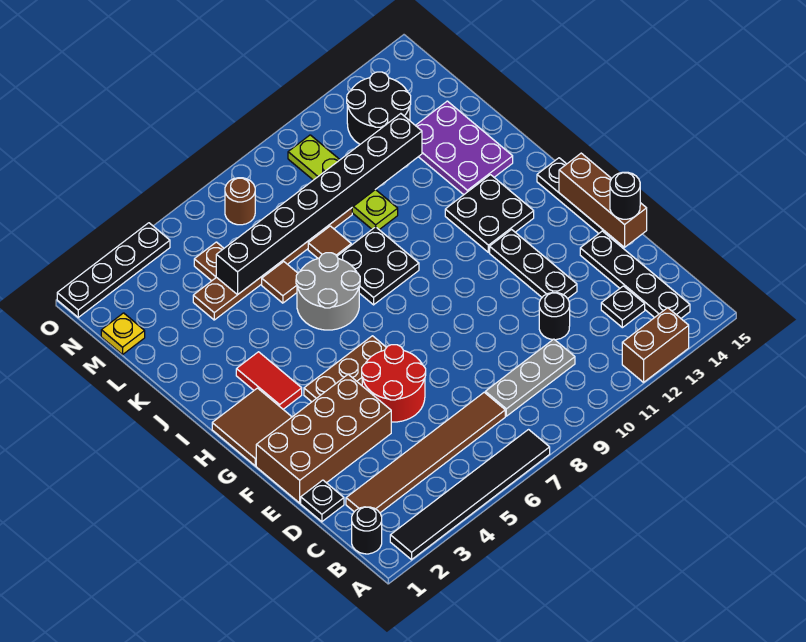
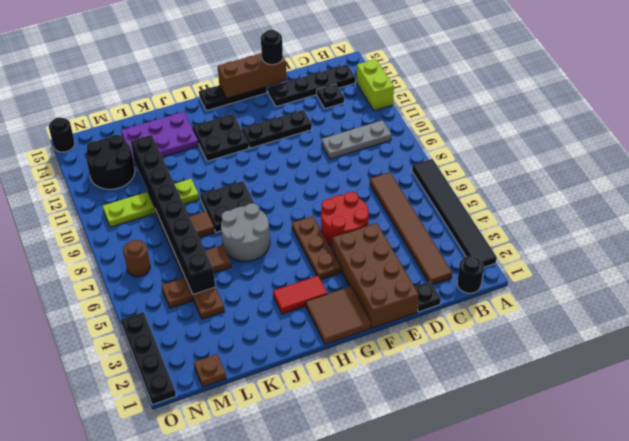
brown 1x2 brick [622,308,689,382] -> lime 1x2 brick [357,59,394,111]
grey 1x3 plate [485,339,575,416] -> grey 1x3 plate turned to [322,120,392,159]
black 1x1 round brick [539,293,570,340] -> black 1x1 round brick moved to [49,117,75,152]
yellow 1x1 plate [101,313,145,355] -> brown 1x1 plate [194,354,226,387]

